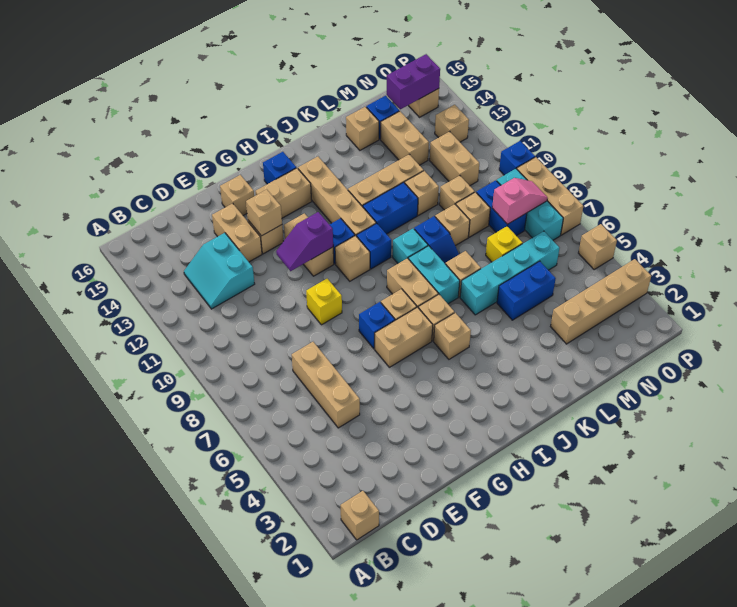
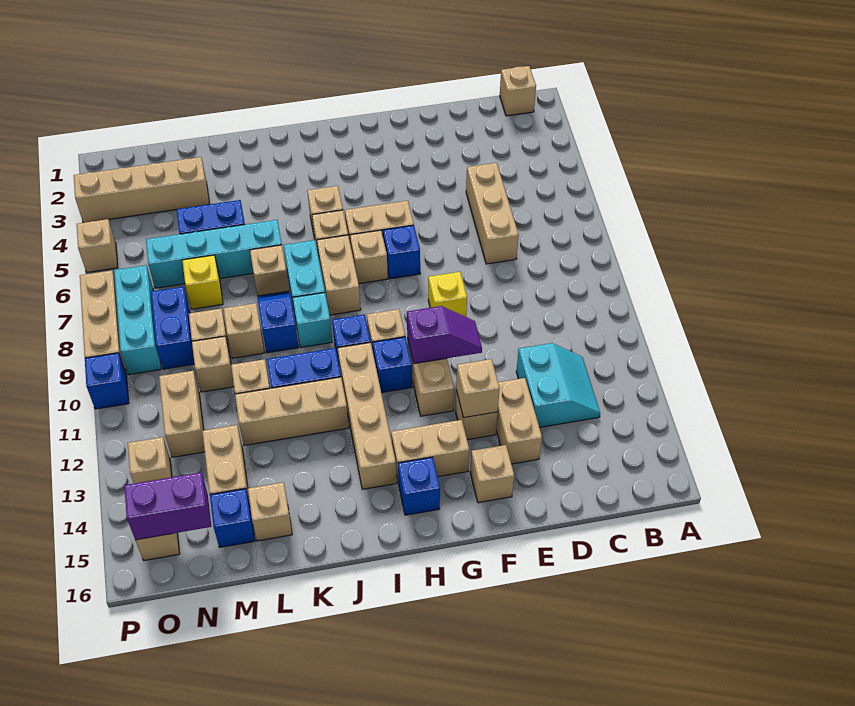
pink 1x2 slope [492,178,548,224] -> none

